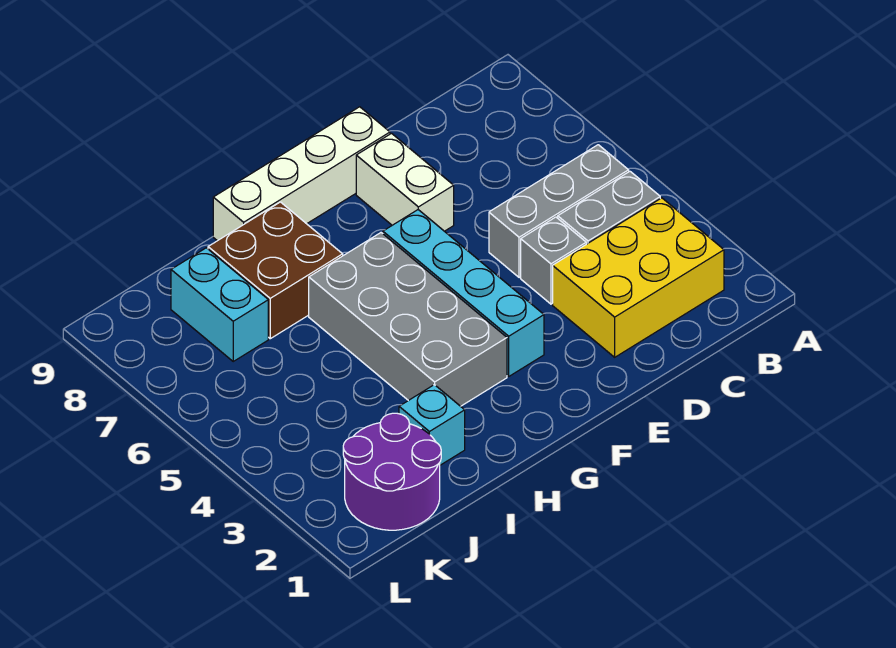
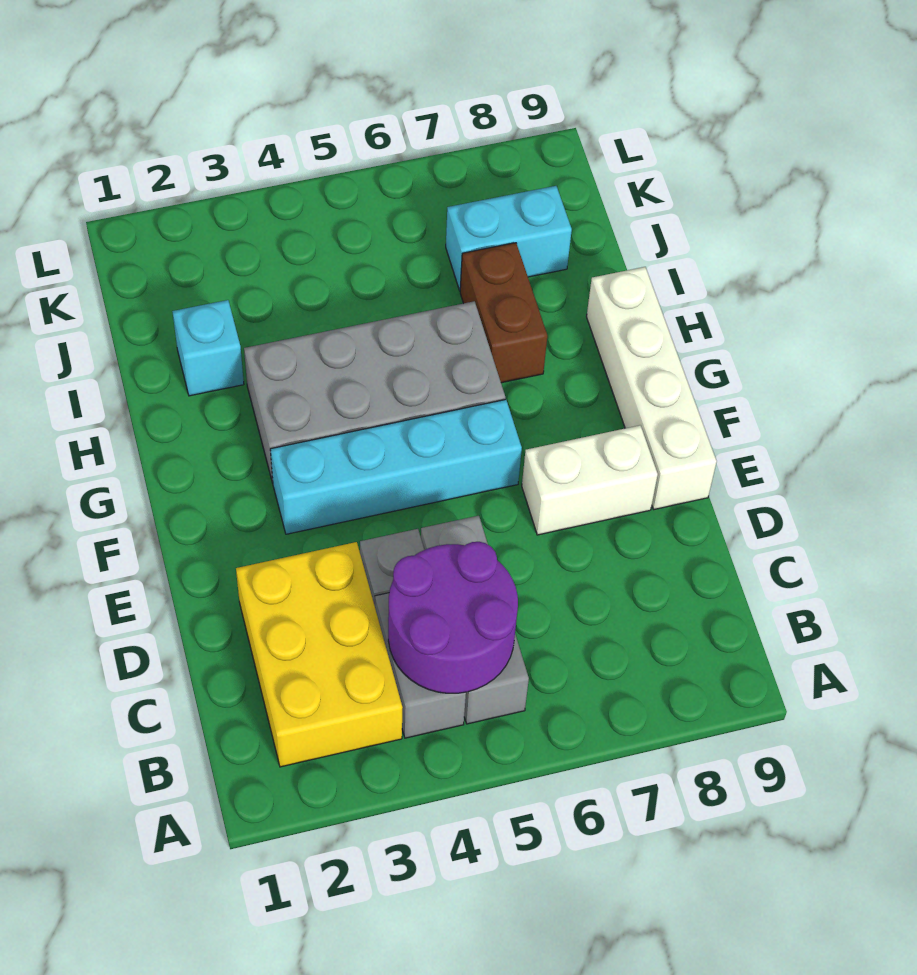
brown 2x2 brick [208,202,343,339] -> brown 1x2 brick [460,243,547,383]
purple 2x2 round brick [343,413,441,530] -> purple 2x2 round brick moved to [388,542,518,693]

